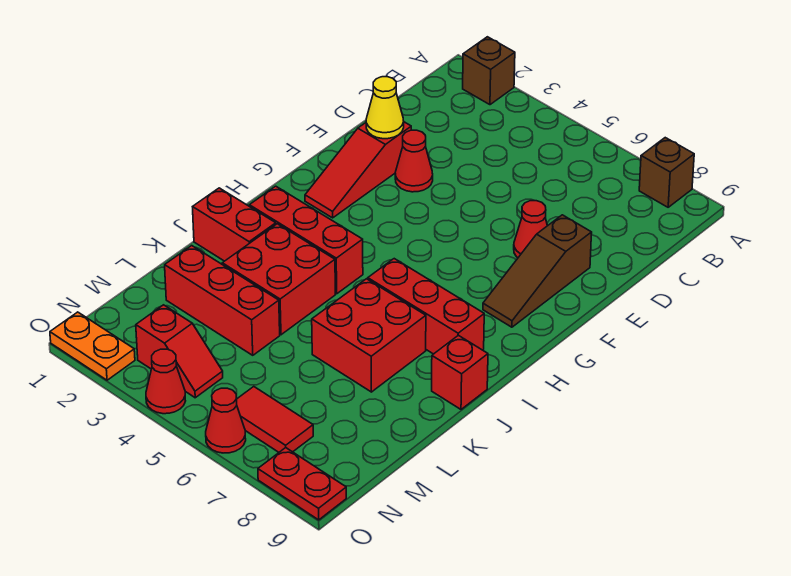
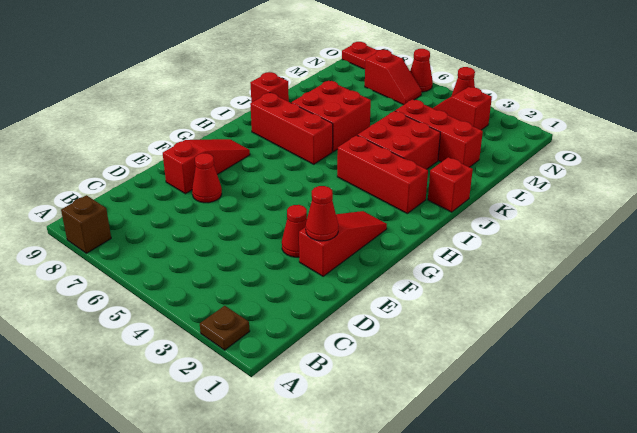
brown 1x1 brick [463,37,515,105] -> brown 1x1 plate [200,306,250,350]
yellow 1x1 cone [366,77,404,139] -> red 1x1 cone [306,186,338,241]
brown 1x3 slope [483,215,592,327] -> red 1x3 slope [163,139,250,194]
red 1x2 brick [193,188,276,261] -> red 1x1 brick [428,157,473,212]
red 1x2 tile [237,387,313,452] -> red 1x2 slope [365,50,422,105]
orange 1x2 plate [50,312,135,380] -> none

